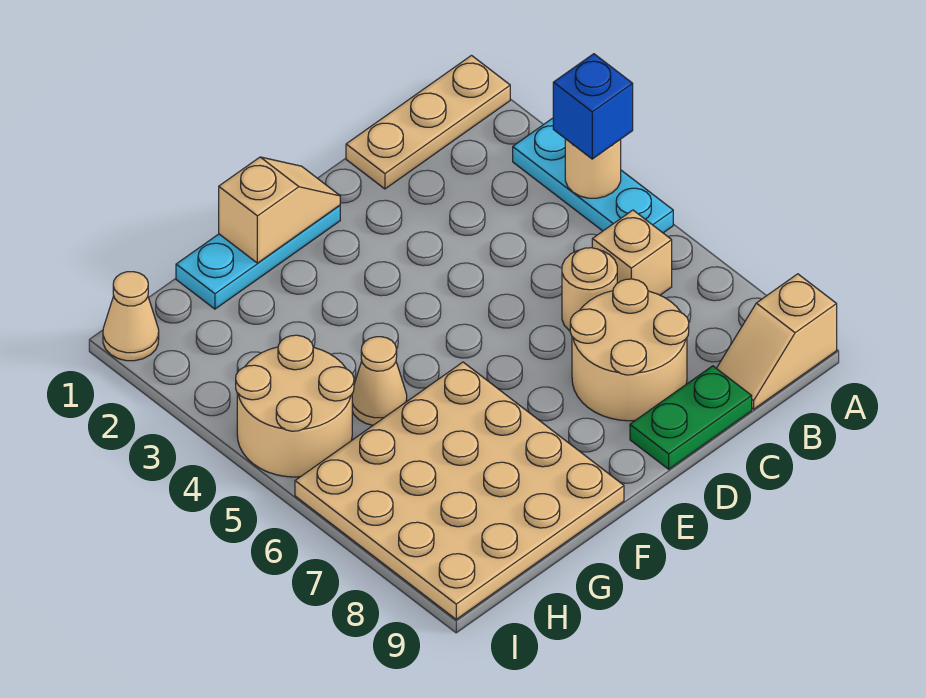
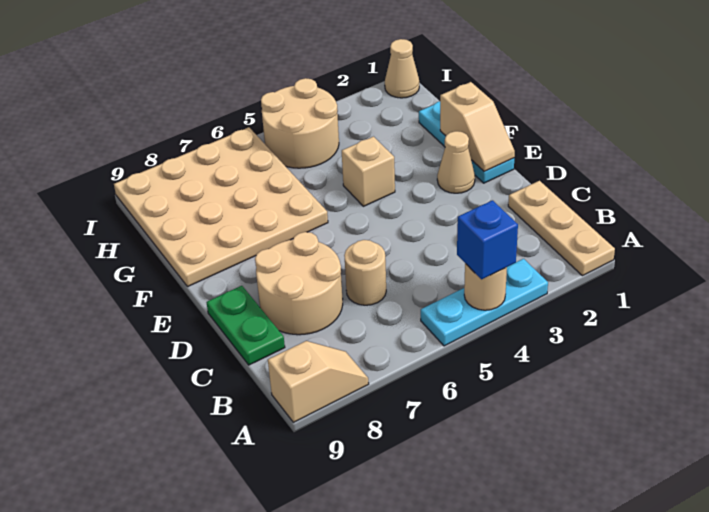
tan 1x2 slope [717,274,837,409] -> tan 1x2 slope turned to [268,341,369,422]
tan 1x1 brick [592,210,672,295] -> tan 1x1 brick moved to [342,137,395,206]
tan 1x1 cone [352,337,407,425] -> tan 1x1 cone moved to [437,131,475,193]

